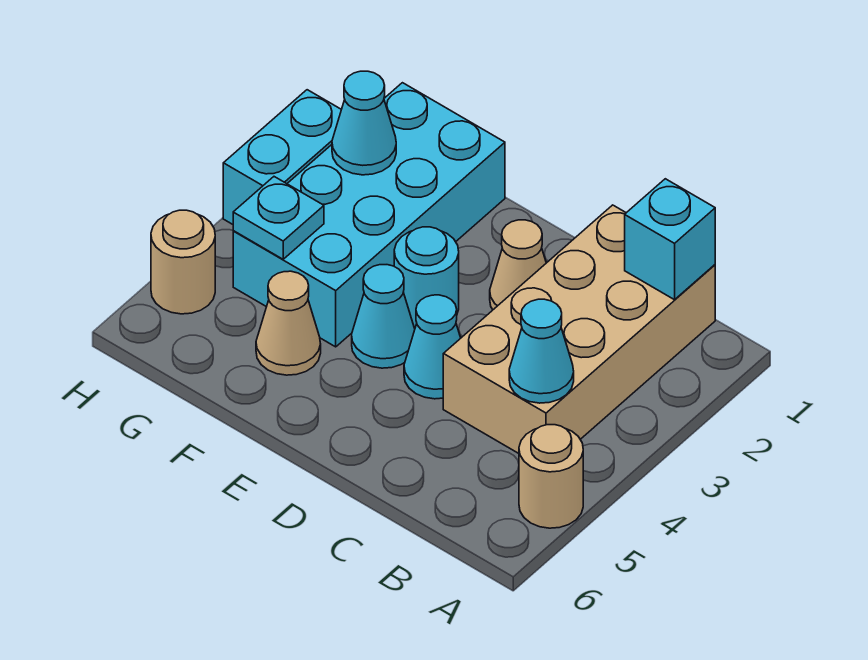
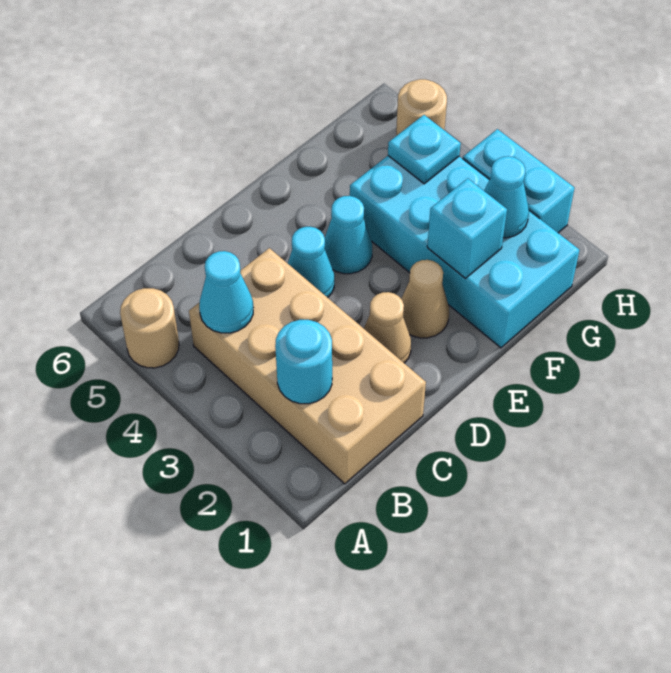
cyan 1x1 brick [625,179,715,300] -> cyan 1x1 brick moved to [427,178,507,278]
cyan 1x1 round brick [394,227,459,328] -> cyan 1x1 round brick moved to [275,320,332,404]
tan 1x1 cone [256,271,321,375] -> tan 1x1 cone moved to [401,260,449,338]

